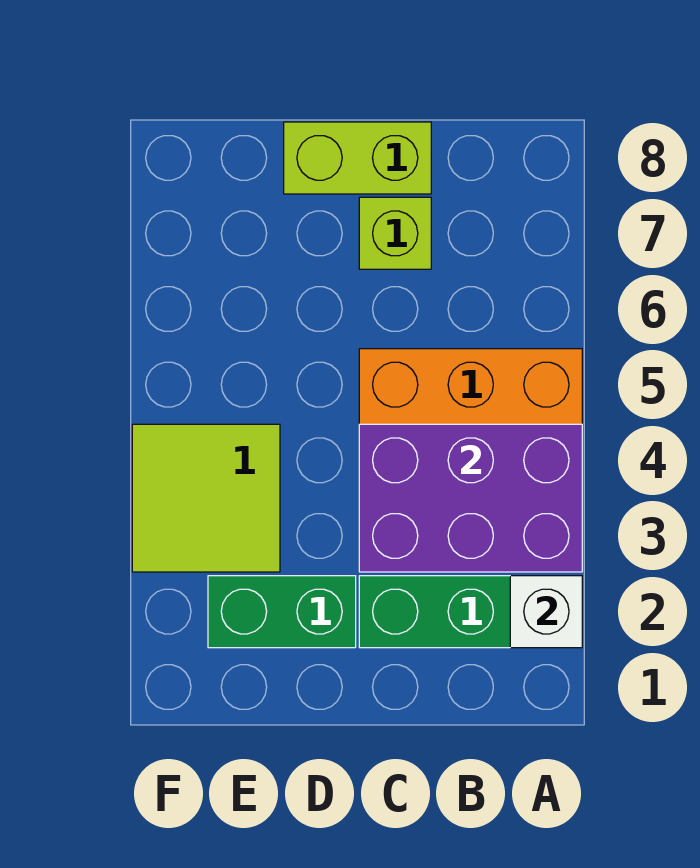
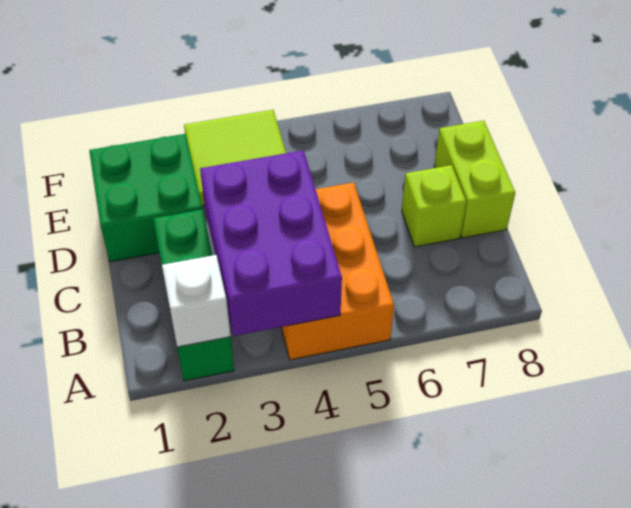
green 1x2 brick [208,576,356,648] -> green 2x2 brick [89,134,202,262]

